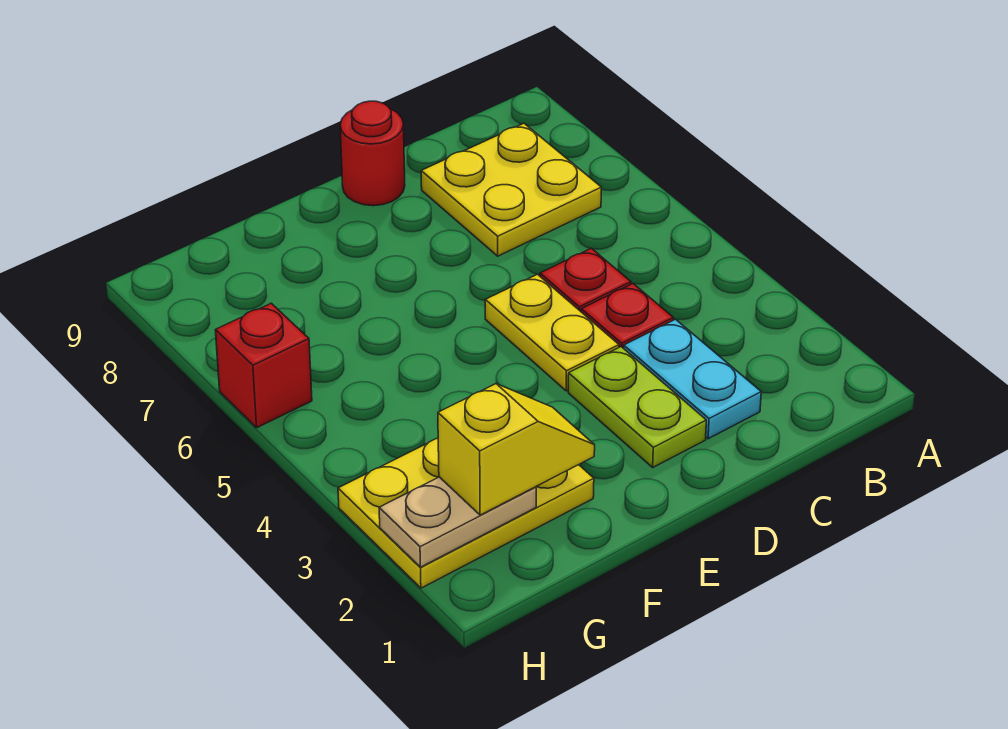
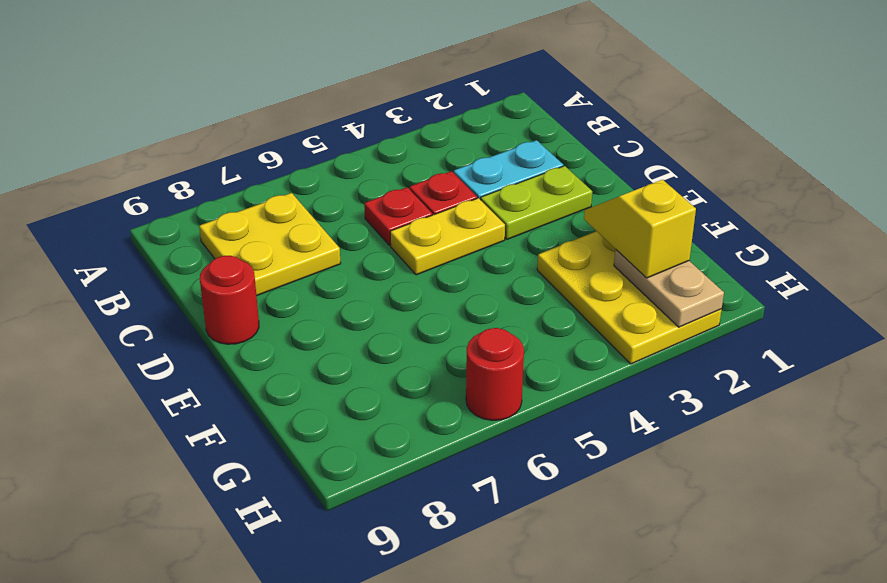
red 1x1 brick [215,303,312,428] -> red 1x1 round brick [466,328,524,420]

